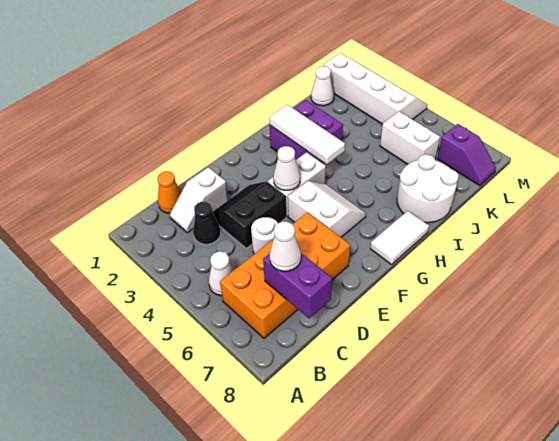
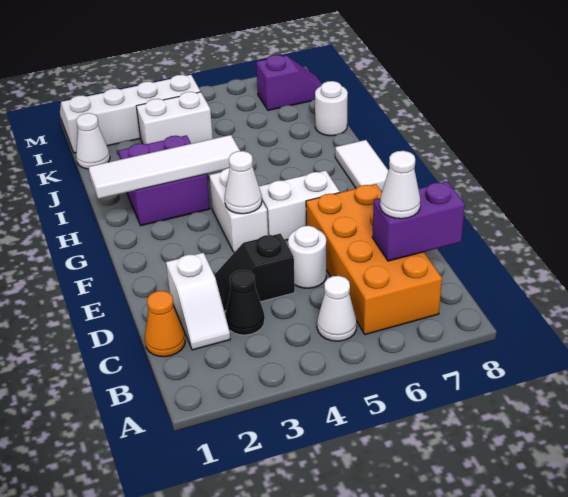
black 2x2 slope [212,181,286,248] -> black 1x2 slope [214,234,295,311]
white 1x3 tile [269,105,345,164] -> white 1x4 tile [88,135,240,199]
white 2x2 round brick [397,155,459,223] -> white 1x1 round brick [315,81,348,136]
white 1x2 brick [380,112,440,164] -> white 1x2 brick moved to [136,92,213,144]

